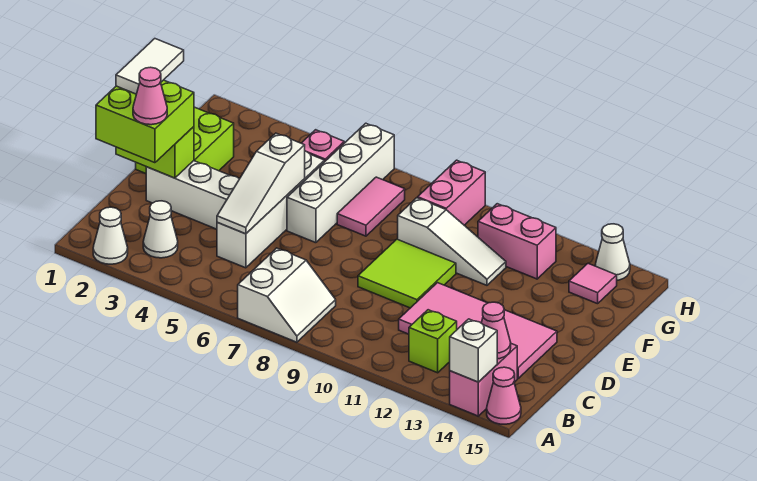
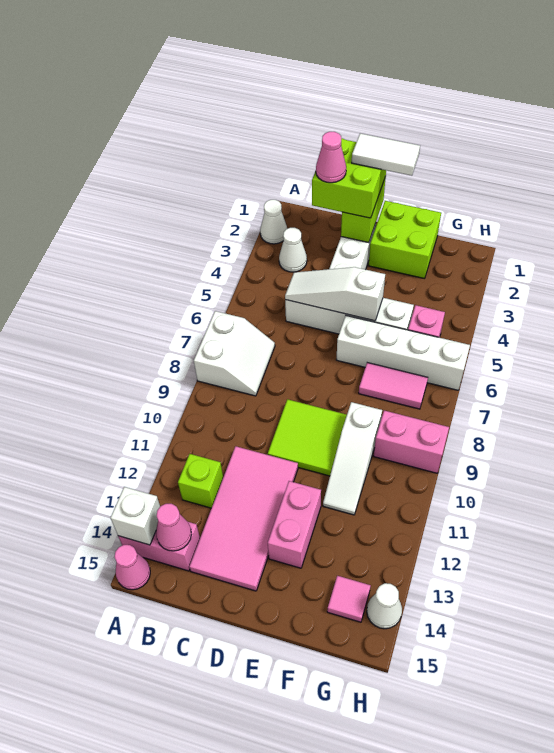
white 2x2 slope [238,248,336,342] -> white 2x2 slope turned to [194,311,275,396]
pink 1x2 brick [478,204,556,279] -> pink 1x2 brick moved to [268,481,321,568]

